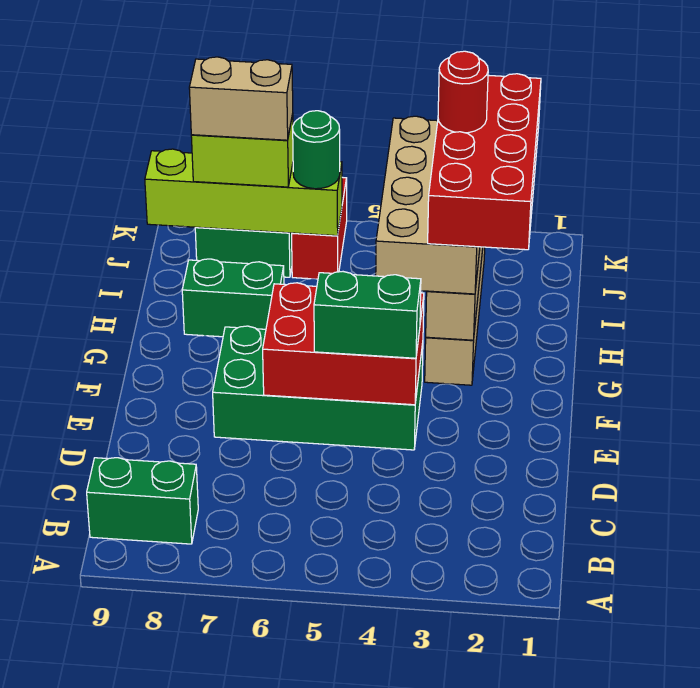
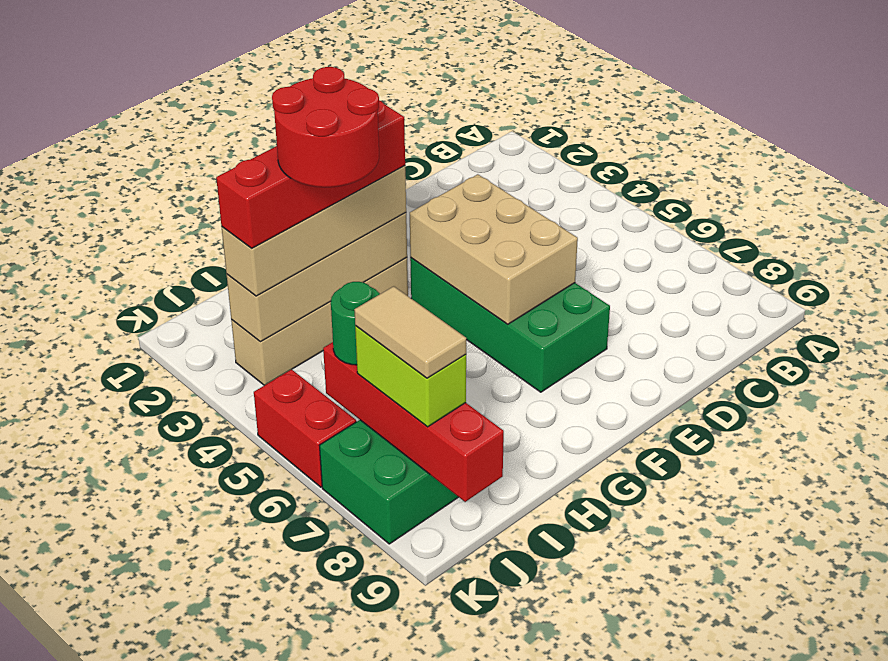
green 1x2 brick [87,458,198,544] -> none
red 2x3 brick [263,283,424,405] -> tan 2x3 brick [410,174,578,324]
green 1x2 brick [314,272,421,358] -> none
red 2x4 brick [428,74,541,250] -> red 1x4 brick [216,100,405,248]
tan 2x4 brick [376,116,480,294] -> tan 1x4 brick [222,166,406,296]
green 1x2 brick [182,259,284,337] -> none
red 1x1 round brick [438,51,488,133] -> red 2x2 round brick [272,67,379,187]
red 1x2 brick [292,177,347,279] -> red 1x2 brick turned to [254,369,356,487]
lime 1x4 brick [145,149,342,236] -> red 1x4 brick [323,342,504,502]
tan 1x2 brick [189,57,293,140] -> tan 1x2 tile [354,286,466,378]

